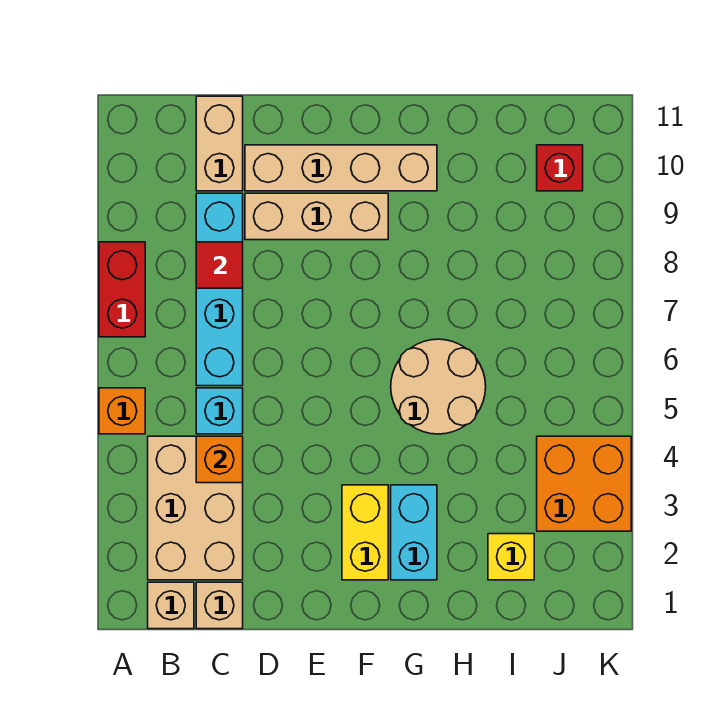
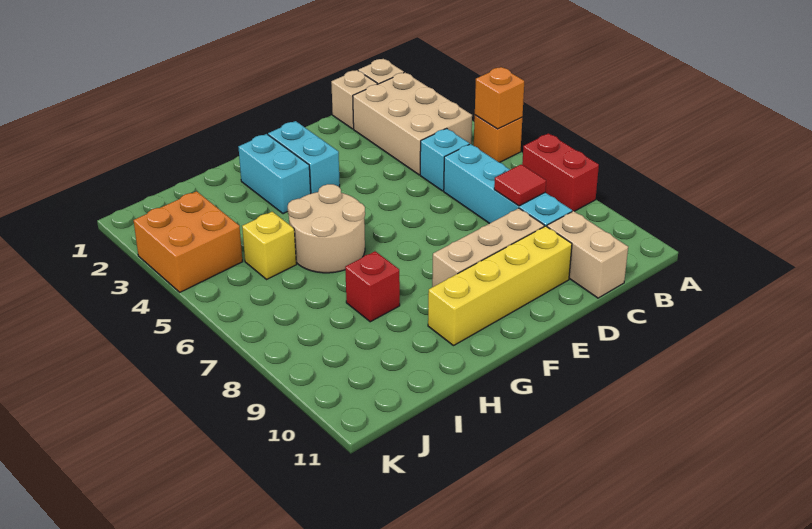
orange 1x1 brick [196,436,243,483] -> orange 1x1 brick moved to [475,67,524,129]
tan 1x4 brick [245,145,437,191] -> yellow 1x4 brick [428,226,572,346]
yellow 1x2 brick [342,485,388,580] -> cyan 1x2 brick [268,121,340,194]
yellow 1x1 brick [488,534,534,580] -> yellow 1x1 brick moved to [242,212,296,279]
red 1x1 brick [537,145,583,191] -> red 1x1 brick moved to [345,251,400,322]

